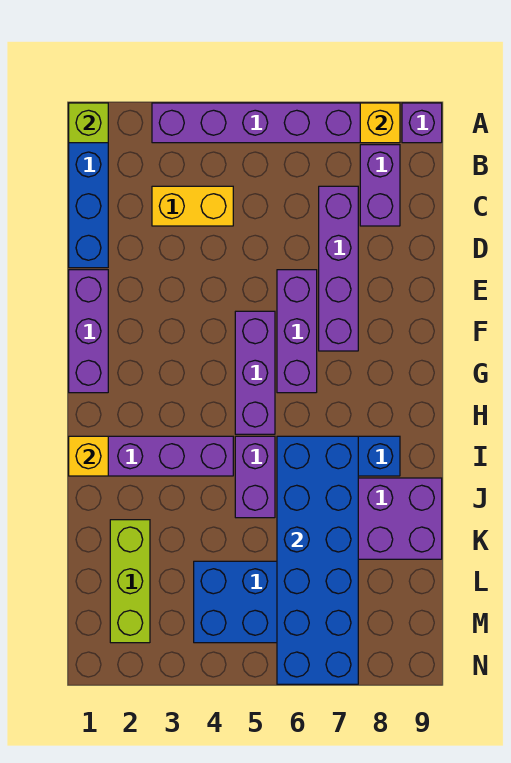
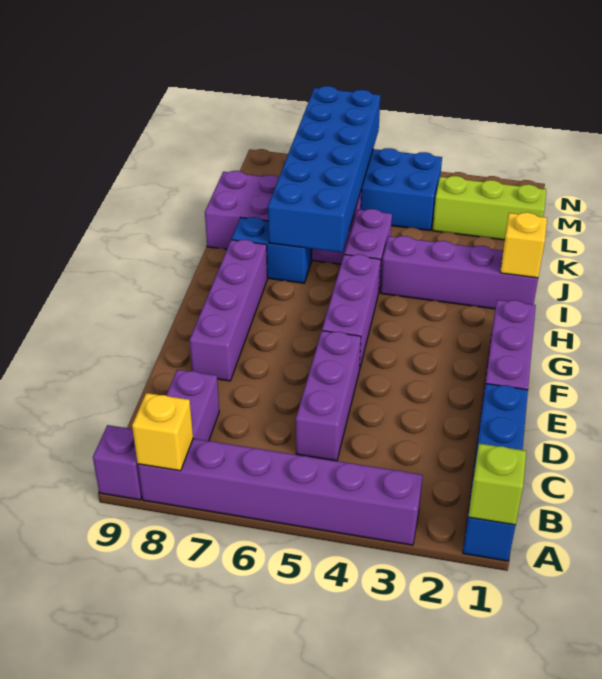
yellow 1x2 brick [152,186,233,226] -> none
purple 1x4 brick [319,186,358,351] -> purple 1x4 brick moved to [190,240,267,381]
purple 1x3 brick [277,270,317,393] -> purple 1x3 brick moved to [296,331,361,461]
lime 1x3 brick [110,520,150,643] -> lime 1x3 brick turned to [432,176,546,240]

